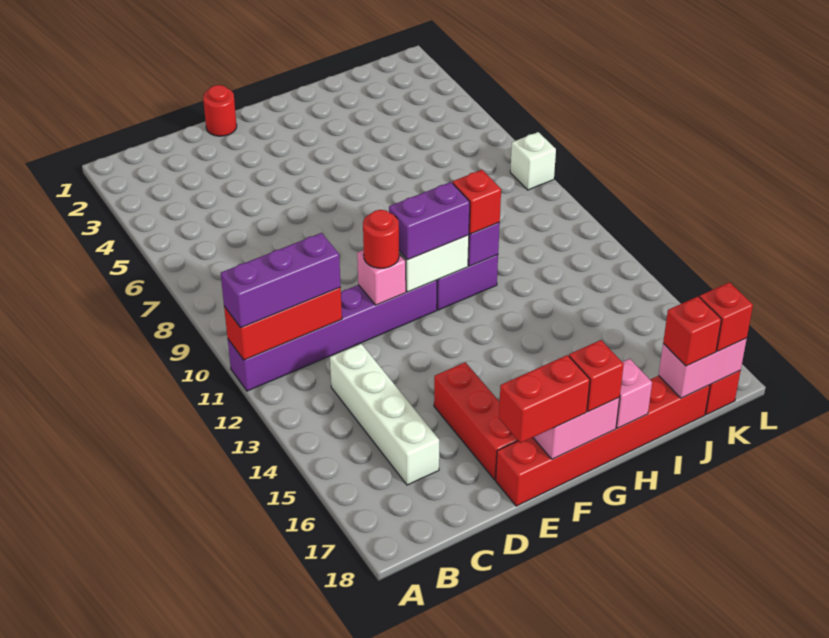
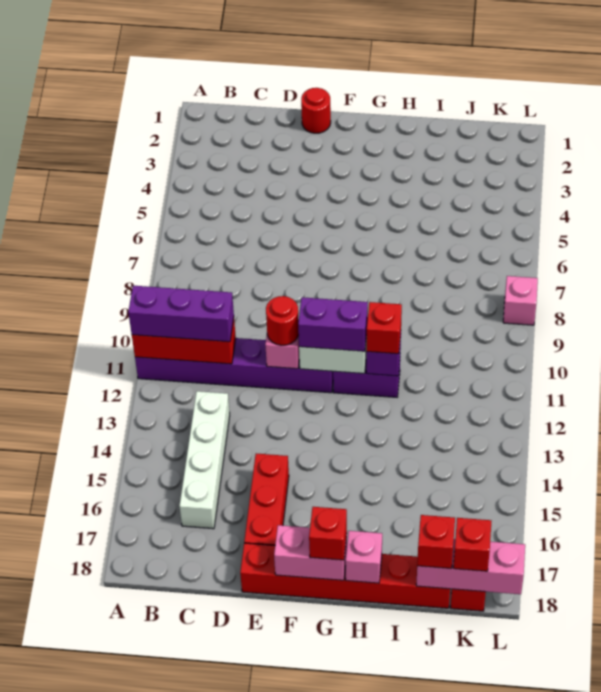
red 1x2 brick [499,355,590,443] -> none
pink 1x2 brick [659,338,747,398] -> pink 1x3 brick [416,539,525,594]
white 1x1 brick [510,132,556,190] -> pink 1x1 brick [503,276,538,325]

